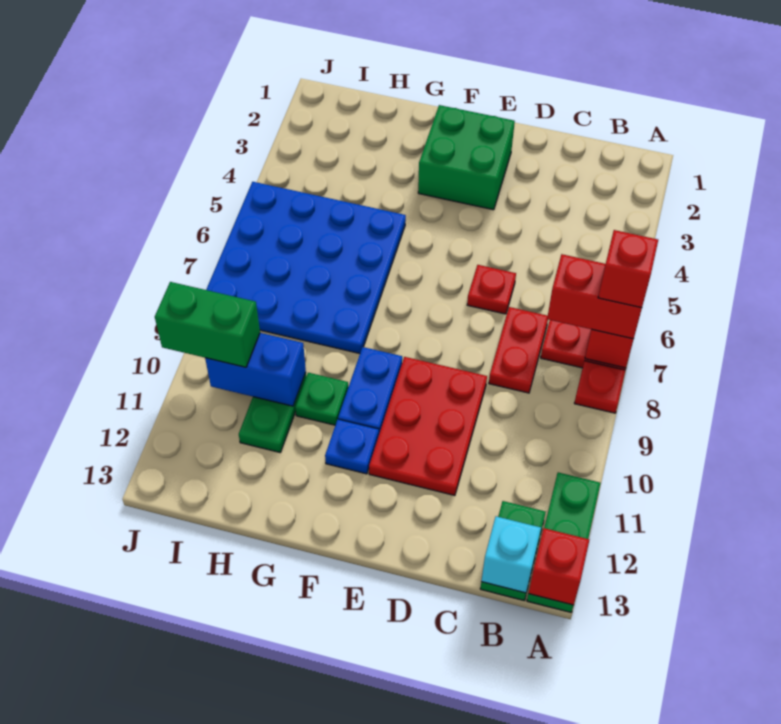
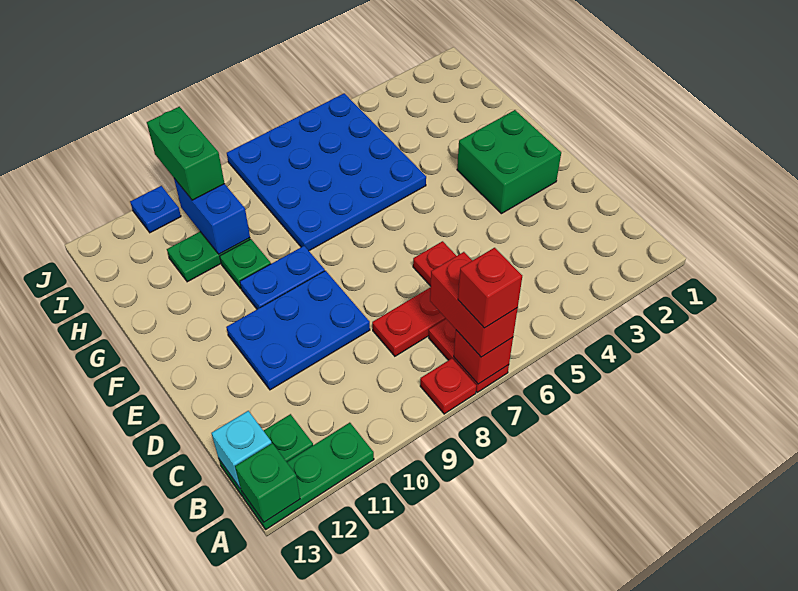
red 1x1 brick [529,528,589,605] -> green 1x1 brick [235,443,300,522]
red 2x3 plate [369,357,487,495] -> blue 2x3 plate [226,271,370,390]
blue 1x1 plate [325,419,379,474] -> blue 1x1 plate moved to [130,186,181,233]

